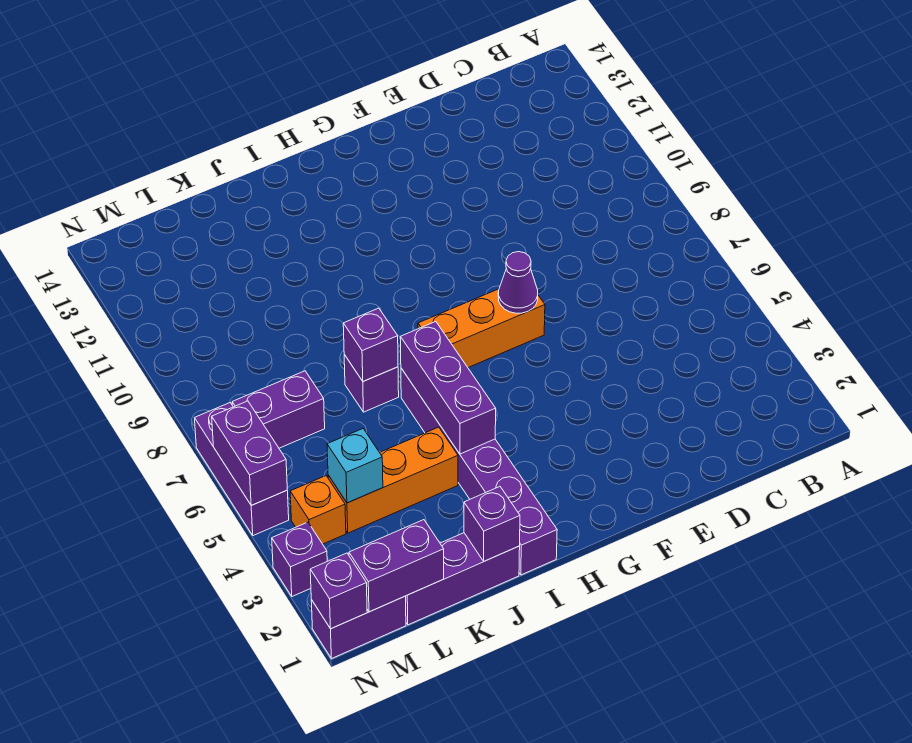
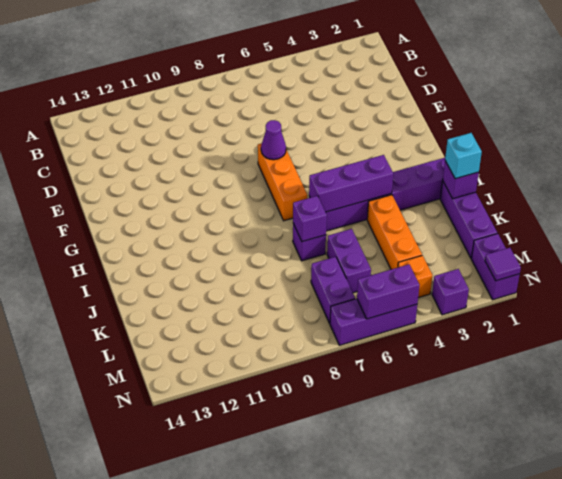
purple 1x2 brick [349,520,444,612] -> purple 1x2 brick moved to [327,229,371,293]
cyan 1x1 brick [327,429,383,503] -> cyan 1x1 brick moved to [445,133,482,179]
purple 1x1 brick [310,553,367,629] -> purple 1x1 tile [485,248,521,281]

